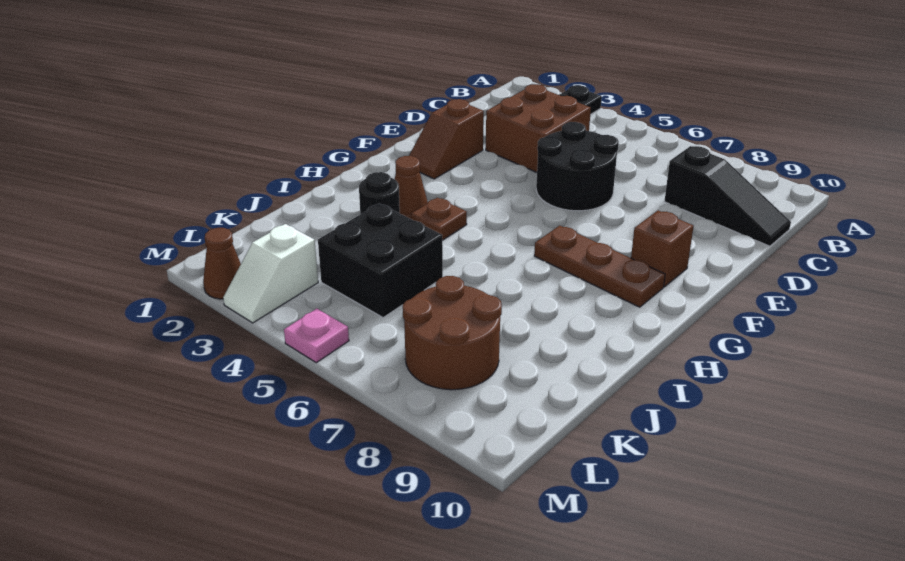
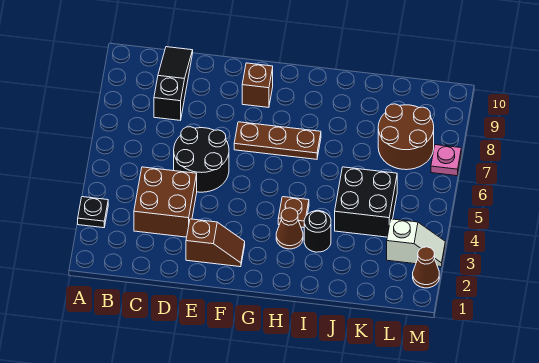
brown 1x3 plate [534,226,665,307] -> brown 1x3 plate turned to [234,122,321,159]
pink 1x1 plate [284,309,349,363] -> pink 1x1 plate moved to [431,145,461,176]

